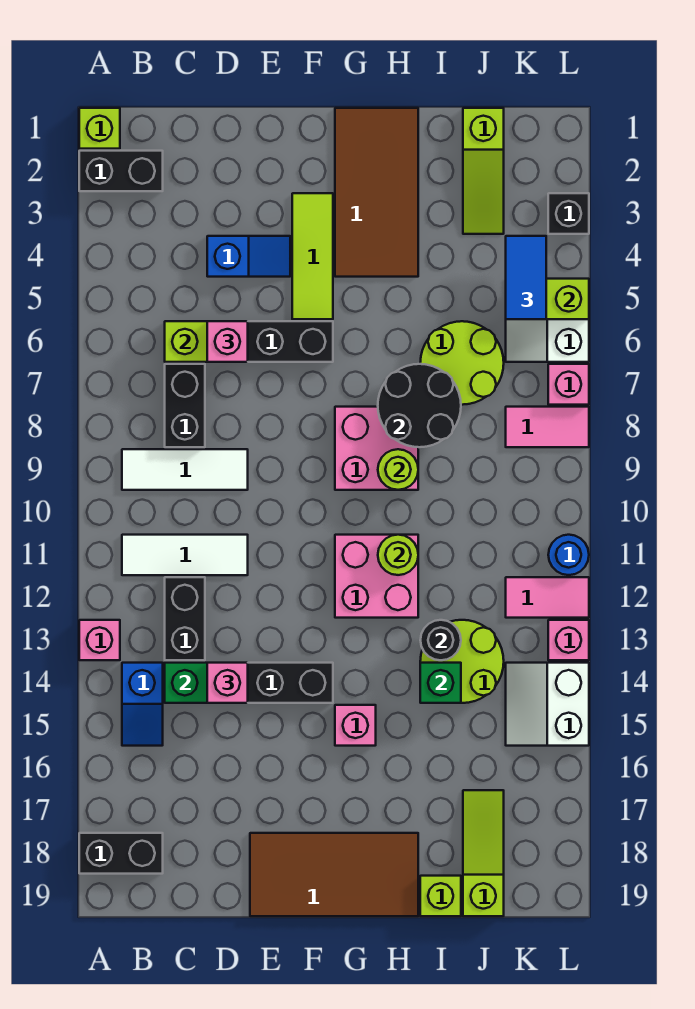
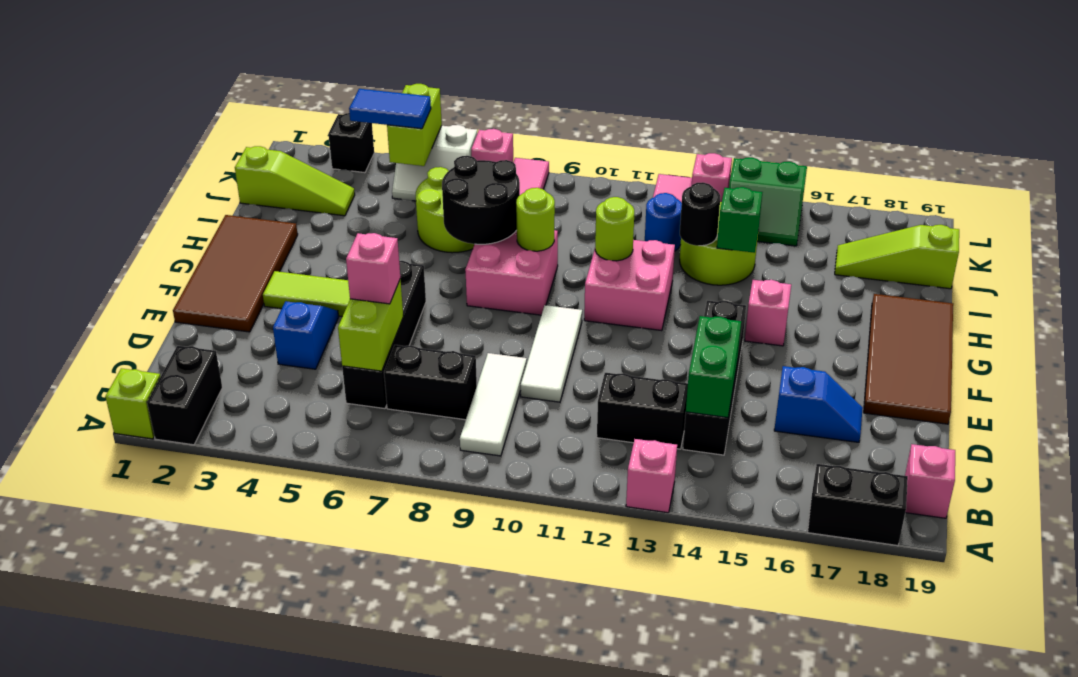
black 1x2 brick [79,833,163,874] -> black 1x2 brick turned to [808,464,908,546]
white 1x3 tile [122,535,248,575] -> white 1x3 tile moved to [521,305,582,402]
blue 1x2 slope [122,663,163,746] -> blue 1x2 slope moved to [774,366,863,442]
pink 1x1 brick [207,663,248,703] -> pink 1x1 brick moved to [905,444,955,518]
brown 2x4 tile [335,108,418,277] -> brown 2x4 tile turned to [173,215,298,332]
lime 1x1 brick [420,876,461,916] -> none
white 2x2 slope [506,663,589,746] -> green 2x2 slope [729,157,807,246]
blue 1x1 round brick [548,535,589,575] -> blue 1x1 round brick moved to [645,193,682,251]

